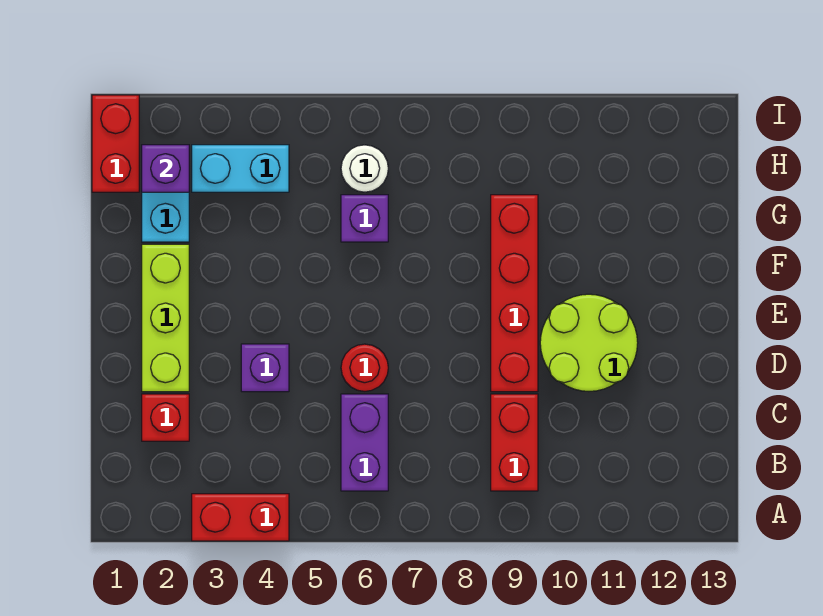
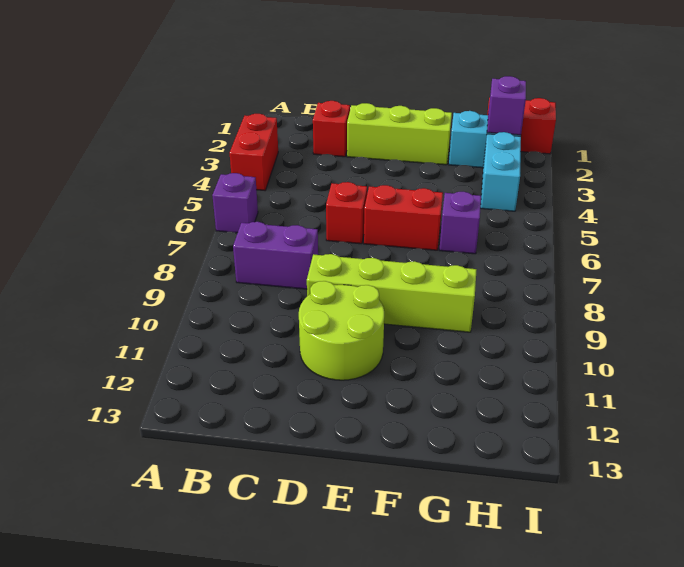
purple 1x2 brick [341,394,388,491] -> purple 1x2 brick moved to [233,222,318,289]
red 1x2 brick [491,394,538,491] -> red 1x2 brick moved to [364,185,443,250]
purple 1x1 brick [241,344,289,392] -> purple 1x1 brick moved to [212,173,258,233]
red 1x1 round brick [341,344,388,391] -> red 1x1 brick [326,182,367,244]
red 1x4 brick [491,195,538,392] -> lime 1x4 brick [307,254,477,332]
white 1x1 round brick [341,145,388,192] -> none

